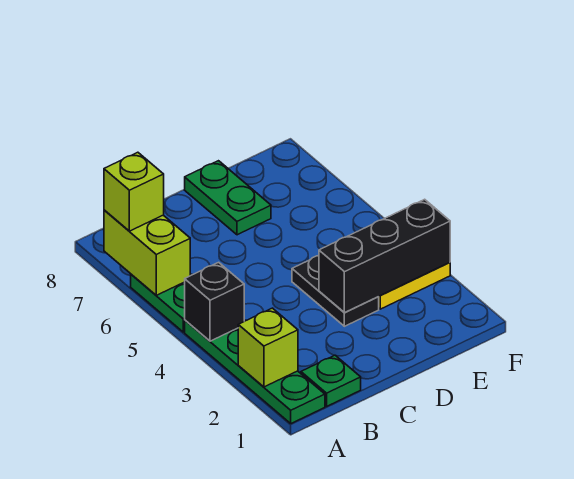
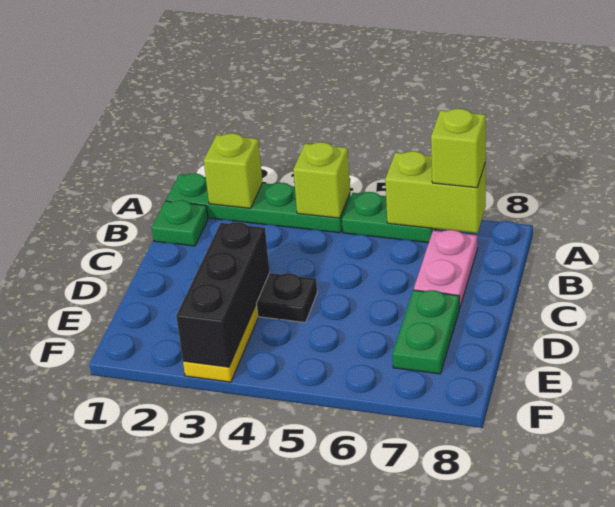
black 1x1 brick [185,262,244,341] -> lime 1x1 brick [293,142,350,218]
none -> pink 1x2 plate [414,230,477,308]
green 1x2 plate [185,161,271,235] -> green 1x2 plate turned to [392,290,459,374]

